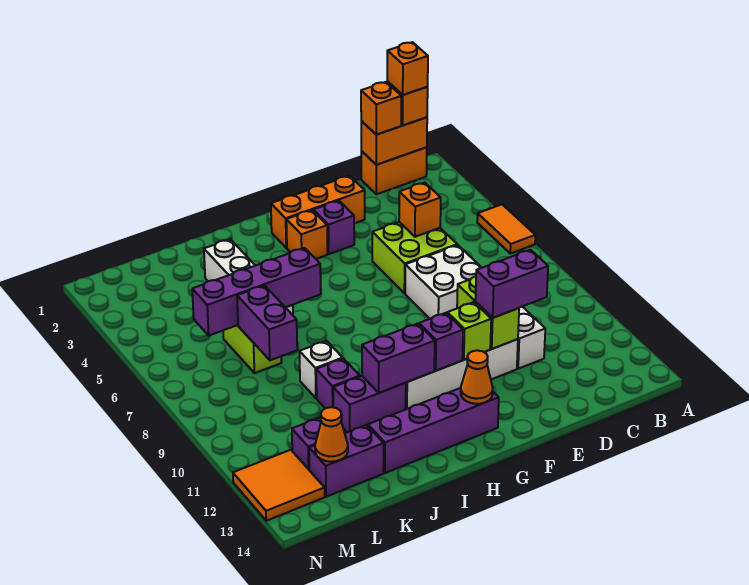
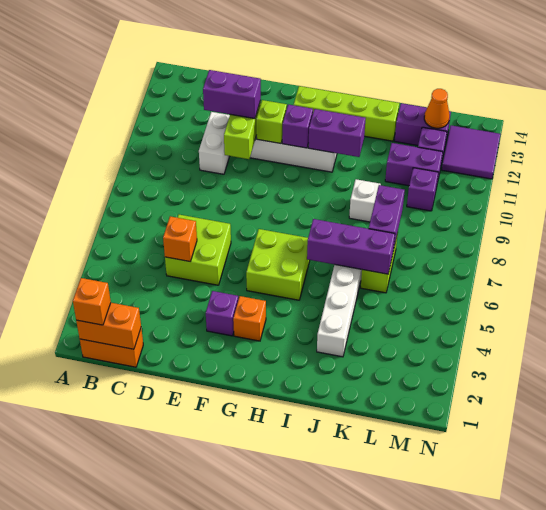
orange 1x2 tile [477,204,535,254] -> none
orange 1x1 brick [387,42,428,95] -> none
orange 1x1 brick [361,82,401,135] -> none
white 2x2 brick [405,245,482,319] -> none
orange 1x3 brick [271,176,365,248] -> none
none -> lime 2x2 brick [246,229,310,300]
purple 1x4 brick [368,388,499,473] -> lime 1x4 brick [294,86,399,141]
orange 1x1 cone [461,350,493,404] -> none
purple 1x4 brick [192,248,321,335] -> purple 1x3 brick [307,219,395,274]
purple 1x2 brick [333,376,406,432] -> purple 1x2 brick moved to [385,143,443,188]
purple 1x1 brick [316,359,360,408] -> purple 1x1 brick moved to [407,168,438,211]
orange 2x2 tile [233,450,325,521] -> purple 2x2 tile [442,125,501,179]

